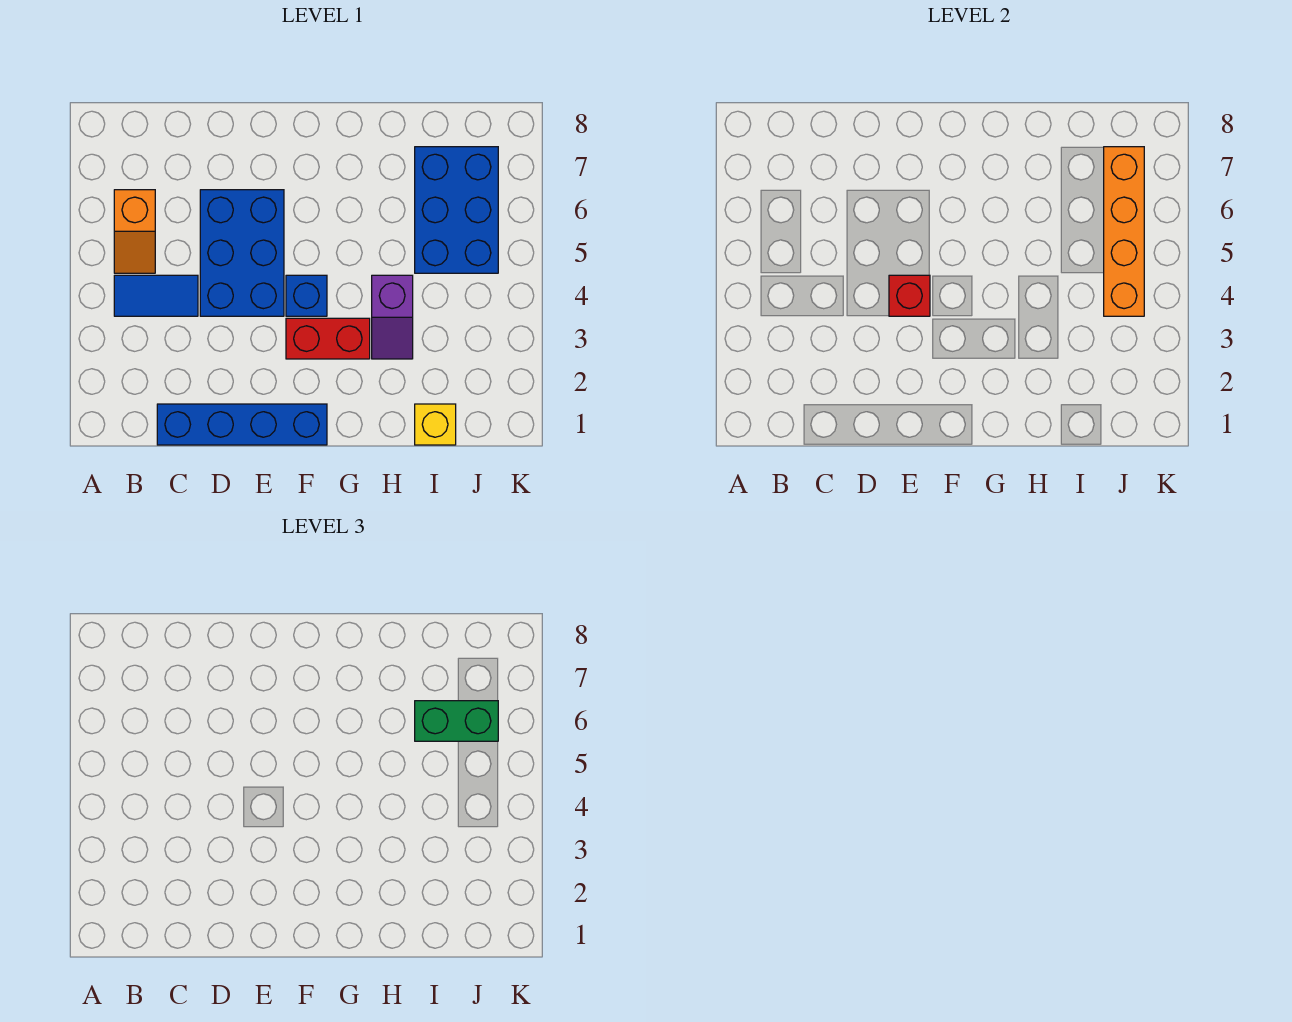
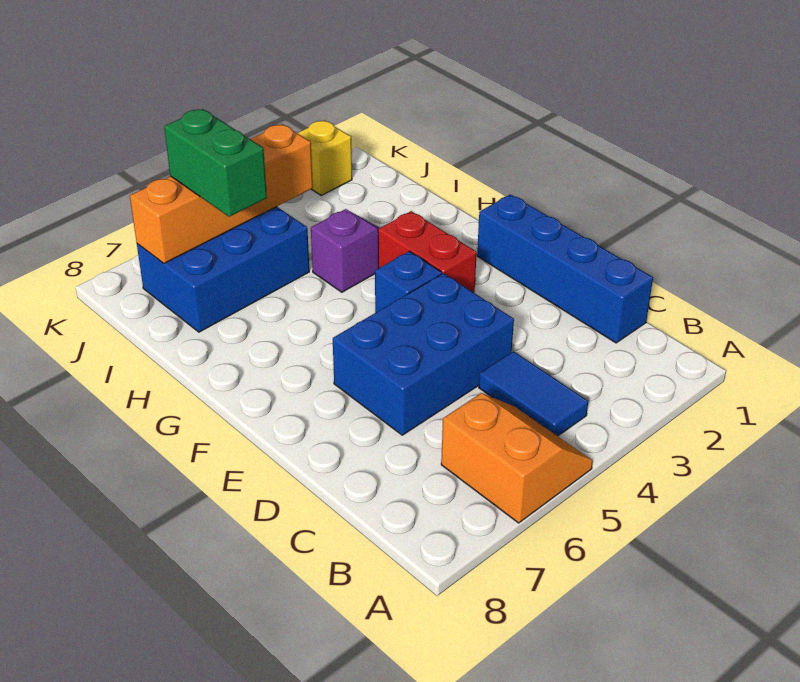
orange 1x2 slope [114,190,155,273] -> orange 2x2 slope [441,393,593,523]
red 1x1 brick [889,275,930,316] -> none
yellow 1x1 brick [415,404,456,445] -> yellow 1x1 brick moved to [298,120,352,195]

